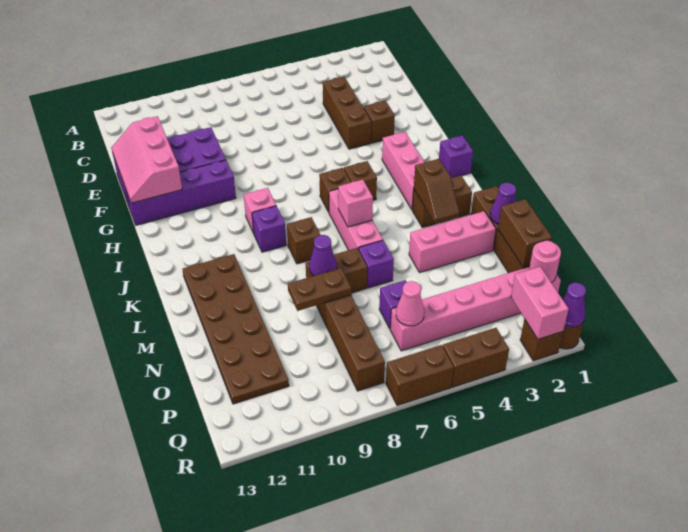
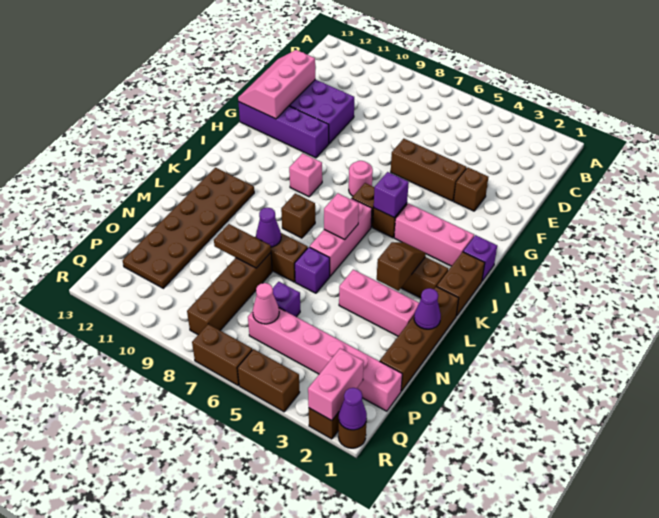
brown 1x3 brick [323,77,372,149] -> brown 1x3 brick turned to [391,139,467,201]
pink 1x3 brick [382,132,425,209] -> pink 1x3 brick turned to [394,203,474,266]
purple 1x1 brick [252,206,286,252] -> purple 1x1 brick moved to [374,172,409,218]
brown 1x2 slope [414,159,460,224] -> brown 1x2 slope turned to [377,242,426,291]
brown 1x2 brick [498,199,552,267] -> brown 1x2 brick moved to [437,252,485,316]
pink 1x1 round brick [529,241,561,283] -> pink 1x1 round brick moved to [349,161,373,196]

